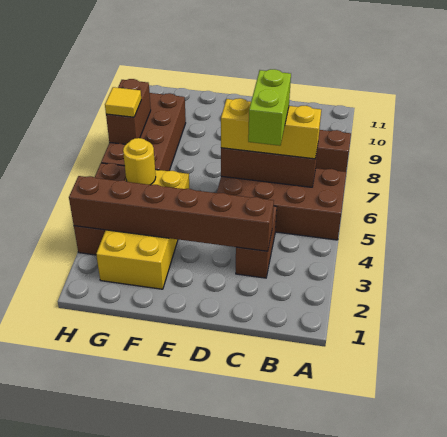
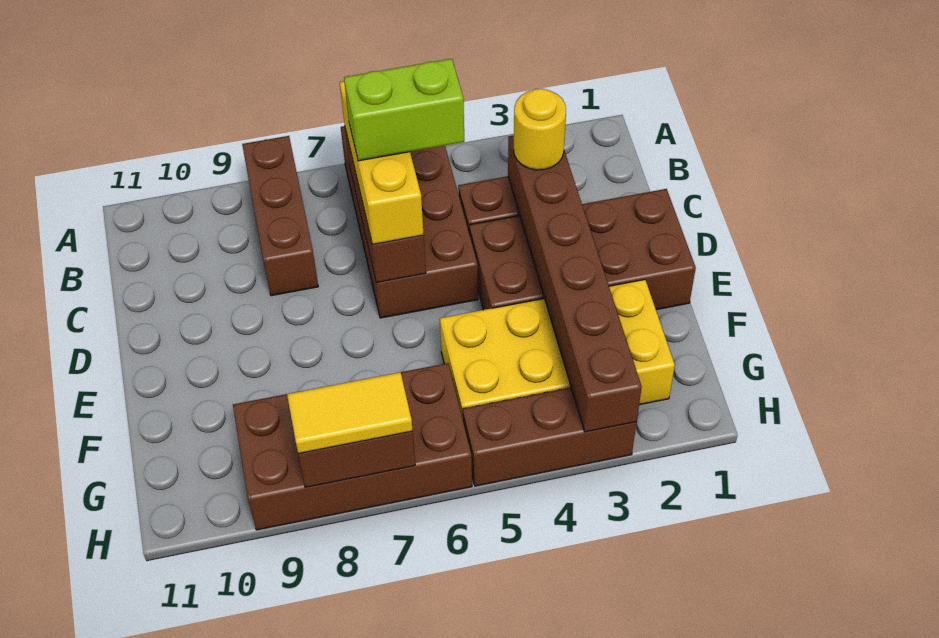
none -> brown 2x4 brick [469,189,696,310]
yellow 1x1 round brick [123,138,156,185] -> yellow 1x1 round brick moved to [514,89,566,170]
yellow 1x1 tile [105,87,141,117] -> yellow 1x2 tile [287,372,413,454]

